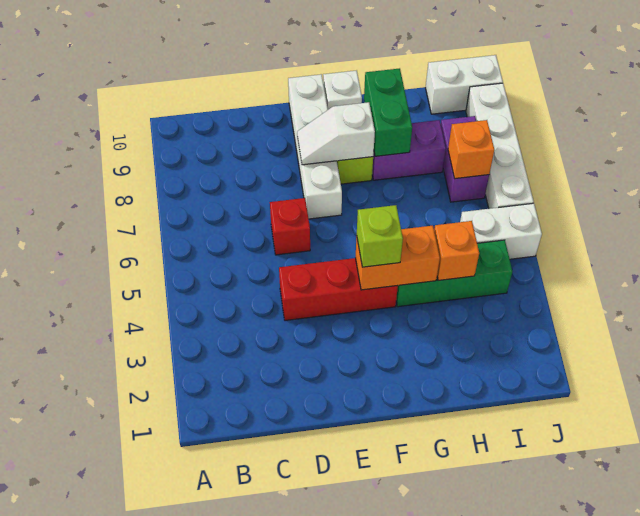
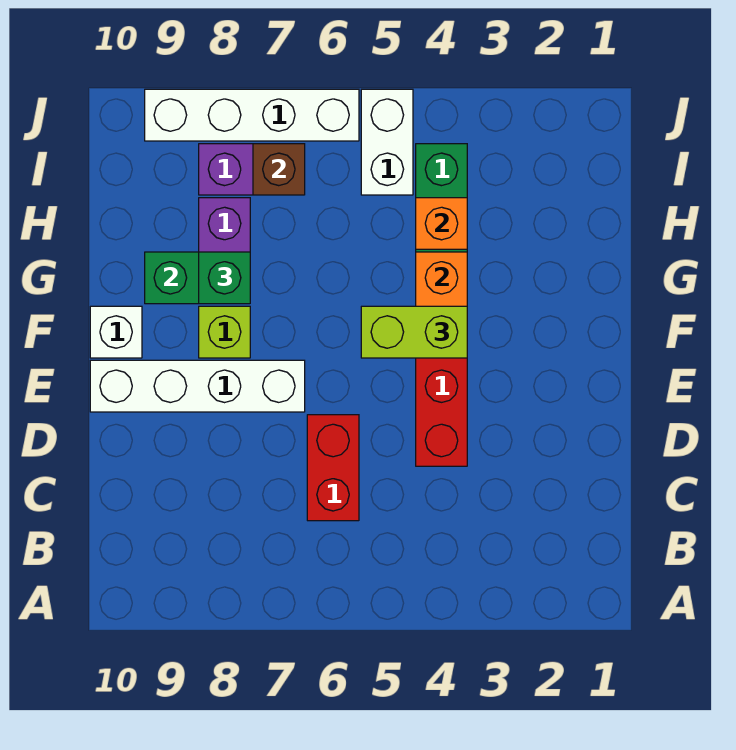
red 1x1 brick [270,198,310,255] -> red 1x2 brick [307,415,359,521]
white 1x2 slope [297,102,375,165] -> none
lime 1x1 brick [357,205,403,267] -> lime 1x2 brick [361,306,467,358]
none -> green 1x1 brick [199,252,250,304]
orange 1x1 brick [448,120,494,179] -> brown 1x1 brick [253,144,305,195]
white 1x2 brick [425,55,503,114] -> none

